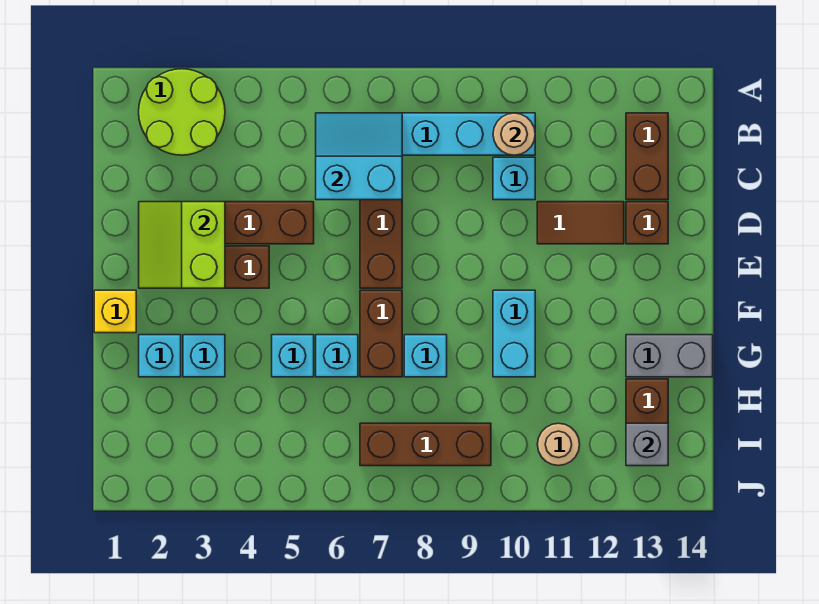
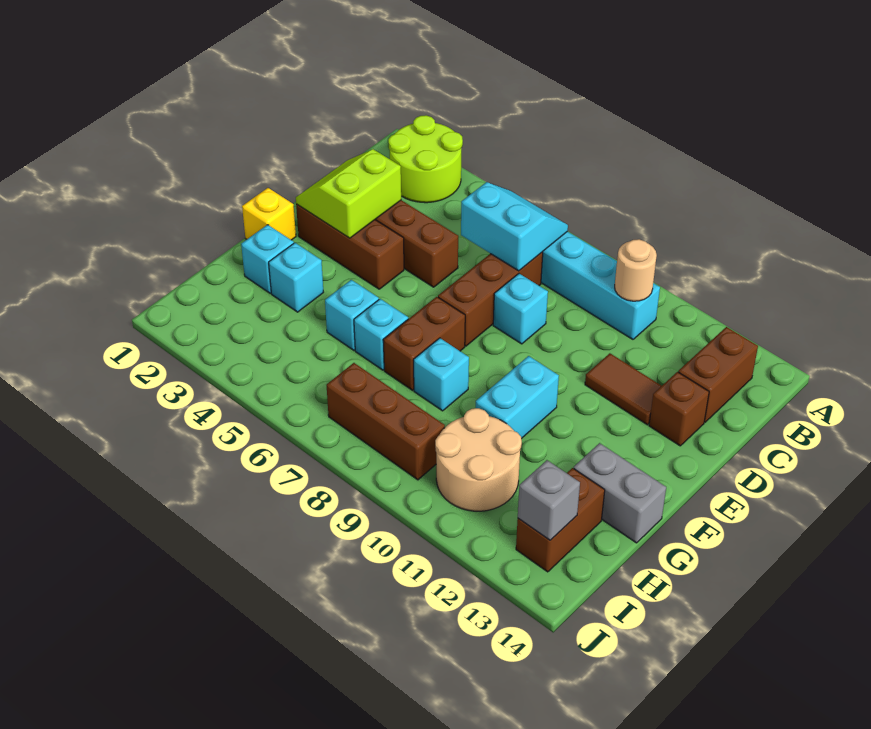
cyan 1x1 brick [493,157,535,200] -> cyan 1x1 brick moved to [493,274,548,344]
tan 1x1 round brick [537,423,580,466] -> tan 2x2 round brick [435,408,522,511]

